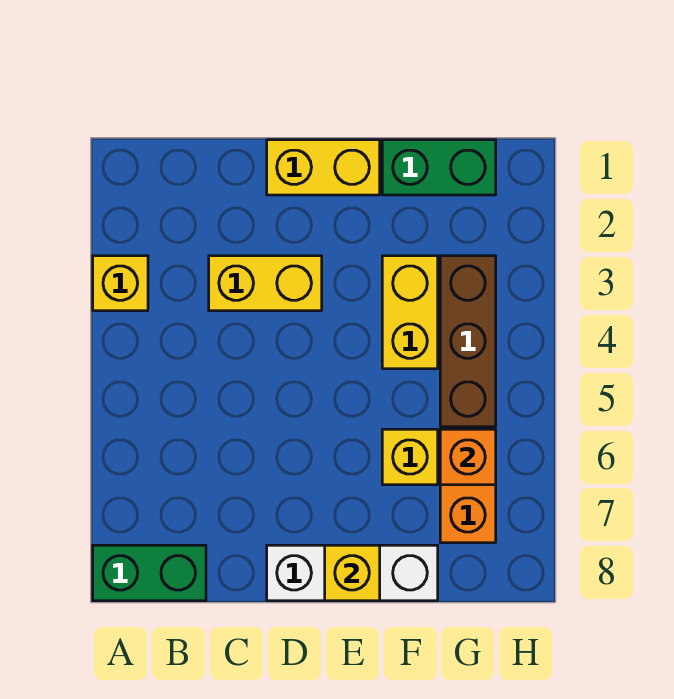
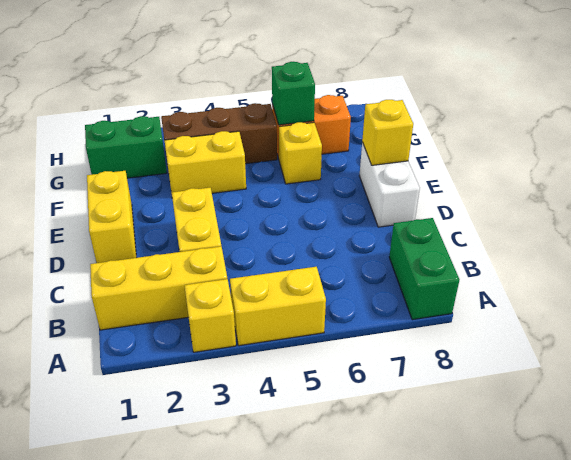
none -> yellow 1x2 brick [230,267,326,346]
none -> yellow 1x3 brick [90,246,227,330]
white 1x3 brick [267,545,438,601] -> white 1x2 brick [359,143,420,227]
green 1x2 brick [382,140,496,195] -> green 1x2 brick turned to [85,116,167,178]
orange 1x1 brick [440,429,496,485] -> green 1x1 brick [272,62,315,125]

